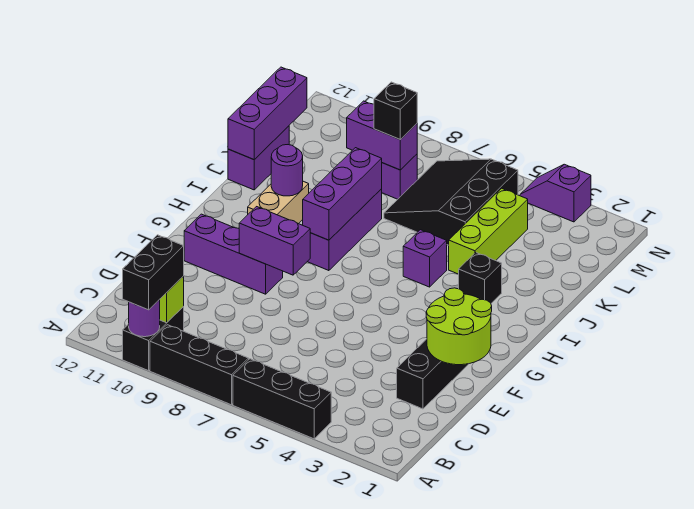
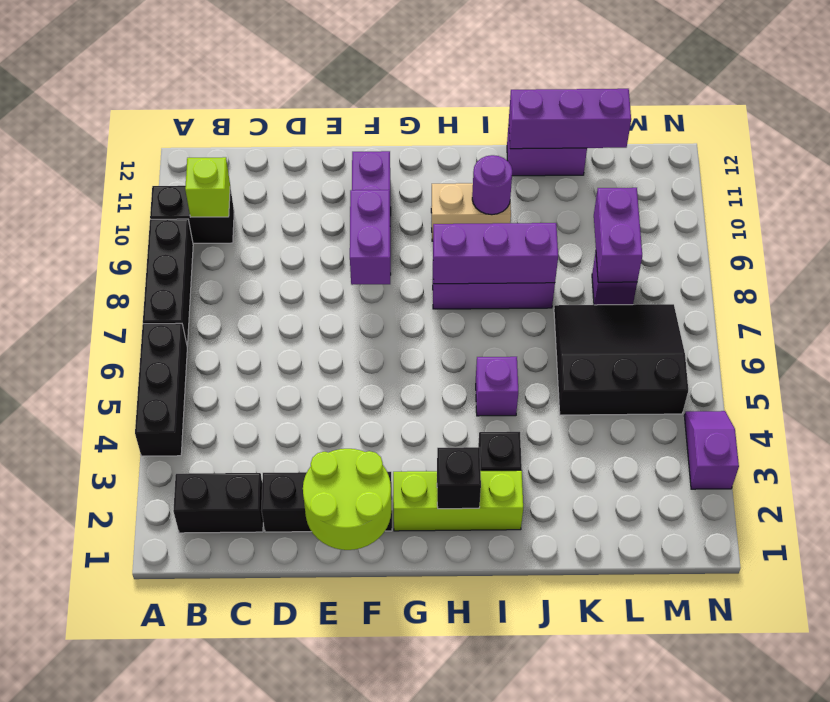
purple 1x1 round brick [129,299,160,337] -> none
black 1x2 brick [123,235,184,310] -> black 1x2 brick moved to [173,473,263,533]
lime 1x3 brick [449,188,528,274] -> lime 1x3 brick moved to [393,470,523,531]
black 1x1 brick [374,82,417,140] -> black 1x1 brick moved to [437,447,481,509]

